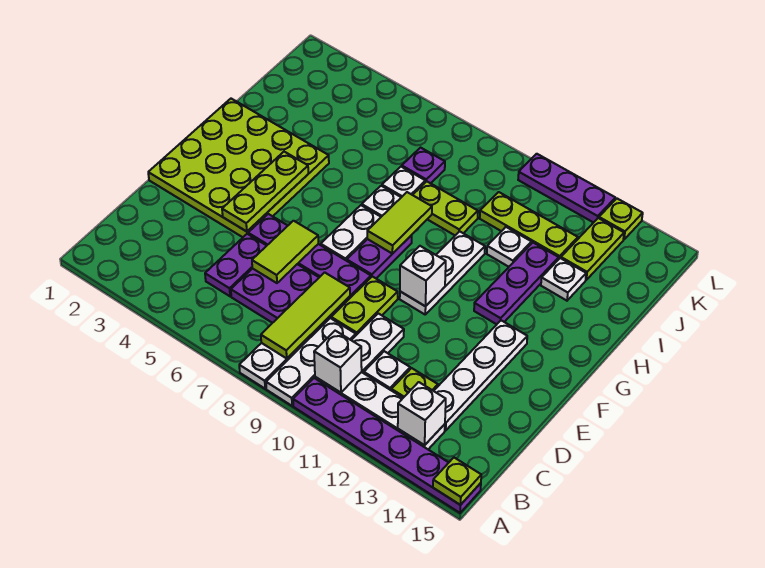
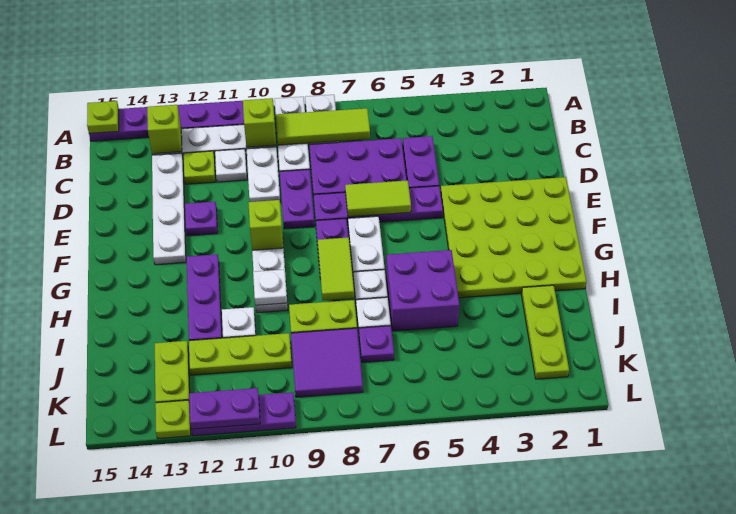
lime 1x3 tile [261,272,350,358] -> lime 1x3 tile turned to [276,108,370,145]
white 1x1 brick [314,331,362,393] -> lime 1x1 brick [243,98,276,147]
white 1x1 brick [398,382,446,445] -> lime 1x1 brick [147,105,182,154]
lime 1x2 tile [252,221,318,283] -> lime 1x2 tile turned to [345,180,411,217]
lime 1x2 plate [331,276,398,335] -> purple 1x2 plate [280,169,314,229]
lime 1x3 plate [222,152,308,232] -> lime 1x3 plate moved to [521,285,569,379]
none -> purple 1x1 plate [185,202,218,236]
white 1x1 brick [400,246,446,306] -> lime 1x1 brick [248,200,283,250]
none -> purple 2x2 brick [386,250,459,331]
white 1x1 plate [541,258,586,301] -> white 1x1 plate moved to [253,269,287,305]
none -> purple 2x2 tile [291,328,363,397]
none -> purple 1x2 plate [189,388,260,429]

